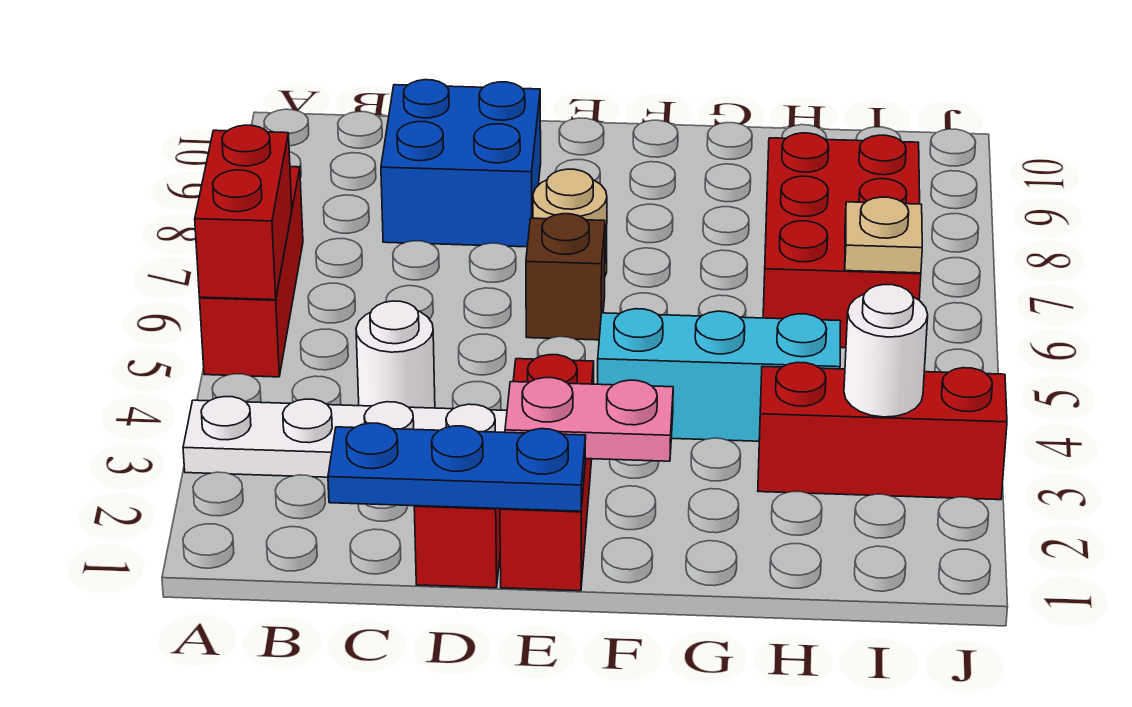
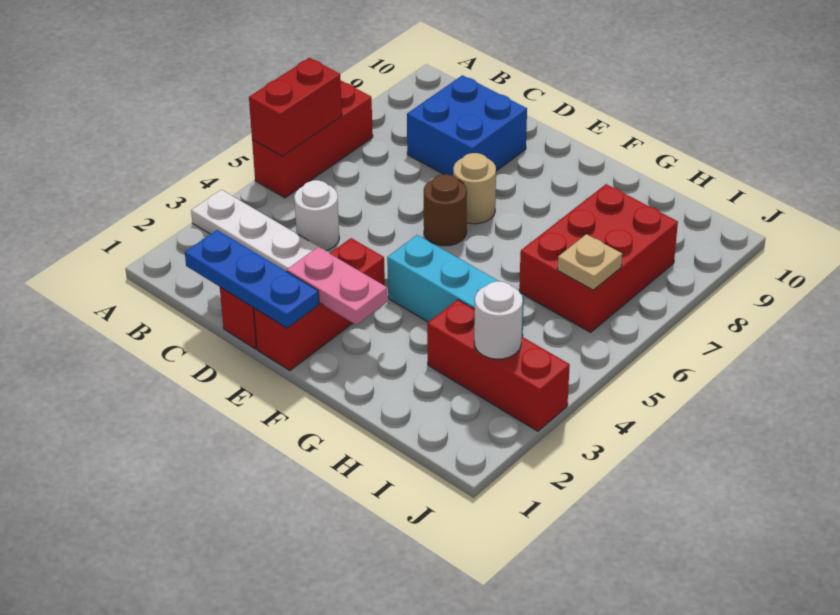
brown 1x1 brick [526,214,605,340] -> brown 1x1 round brick [424,174,467,246]

